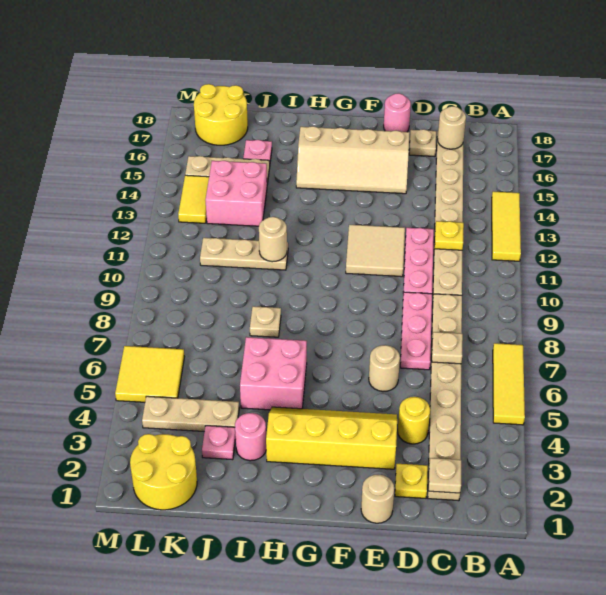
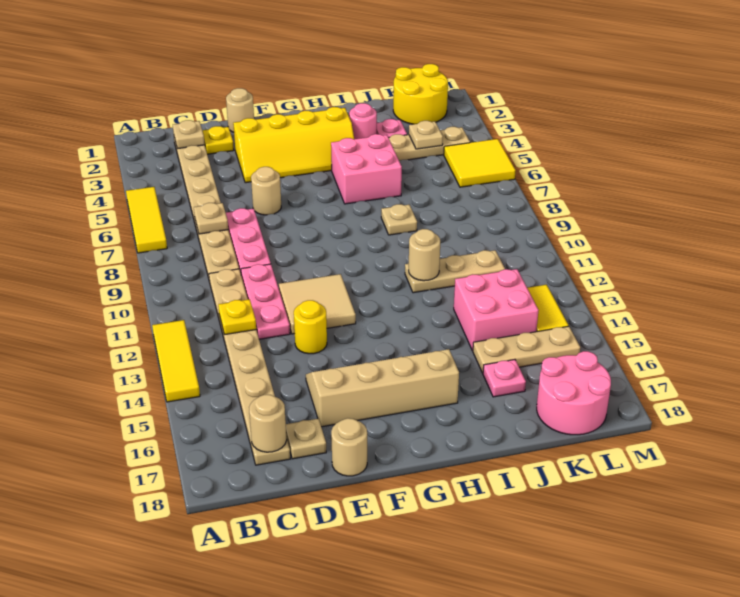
yellow 1x1 round brick [398,397,430,444] -> yellow 1x1 round brick moved to [294,300,327,354]
pink 1x1 round brick [384,93,411,132] -> tan 1x1 round brick [331,418,367,476]
none -> tan 1x1 plate [409,121,443,149]
yellow 2x2 round brick [194,84,248,145] -> pink 2x2 round brick [537,351,611,435]

